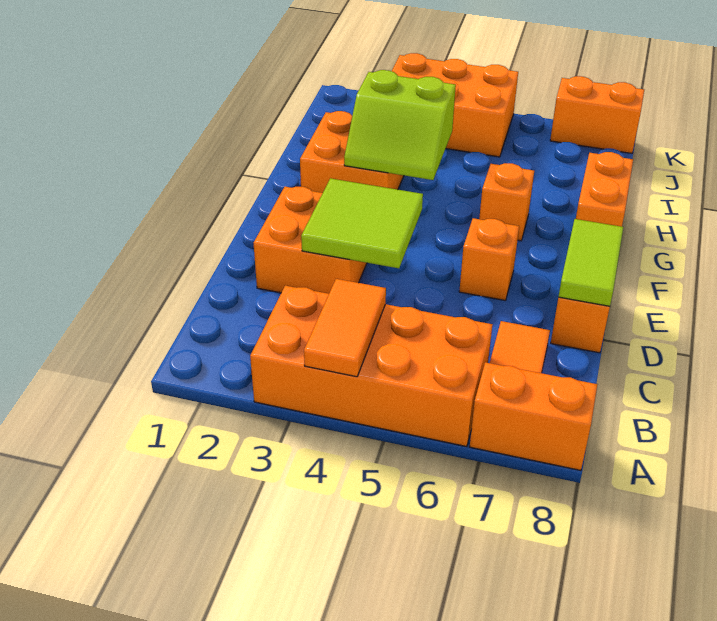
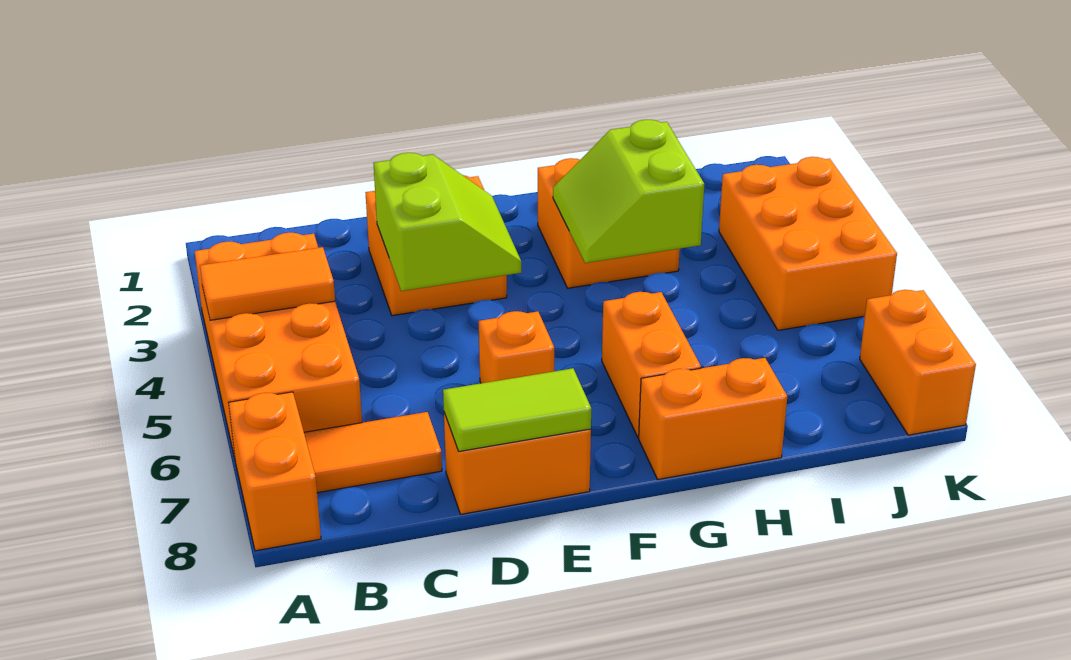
lime 2x2 tile [301,178,423,268] -> lime 2x2 slope [374,153,521,291]
orange 1x1 brick [479,163,534,241] -> orange 1x2 brick [602,292,701,437]

